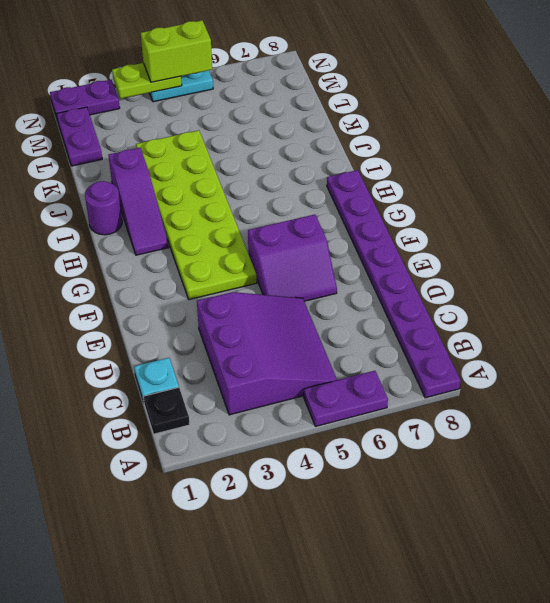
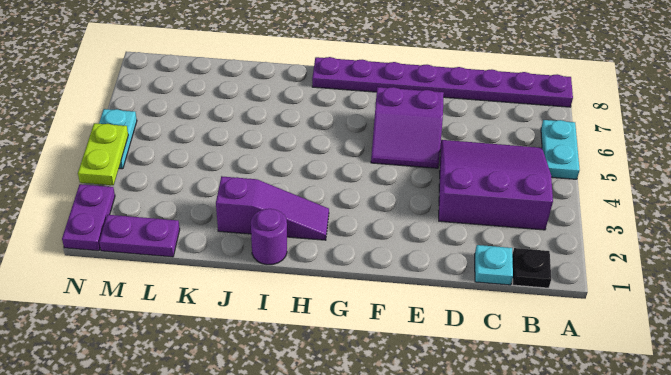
purple 1x2 plate [304,371,388,426] -> cyan 1x2 plate [541,120,580,179]
purple 2x2 slope [248,215,337,301] -> purple 2x2 slope turned to [371,87,444,168]
lime 2x6 plate [136,130,257,300] -> none
lime 1x2 brick [141,20,212,82] -> none

